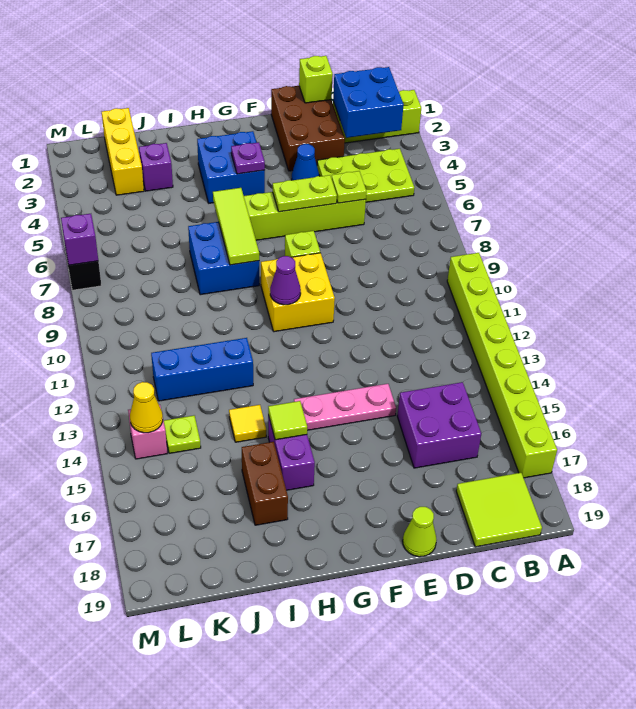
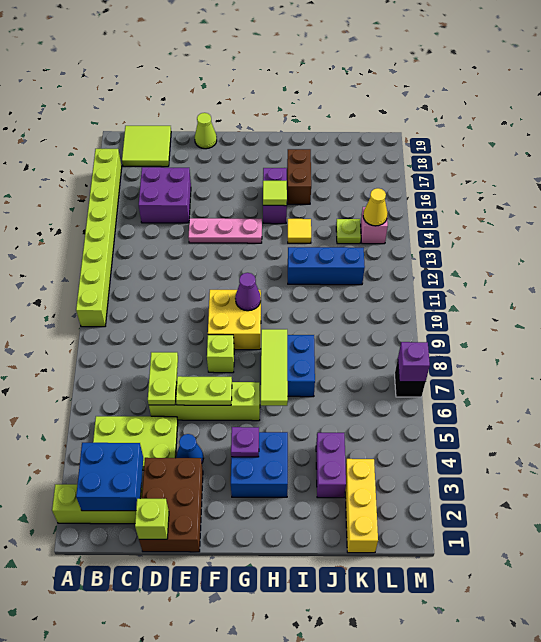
lime 1x1 plate [332,171,366,203] -> lime 1x2 plate [148,352,178,405]
purple 1x1 brick [139,143,173,191] -> purple 1x2 brick [316,433,346,498]

